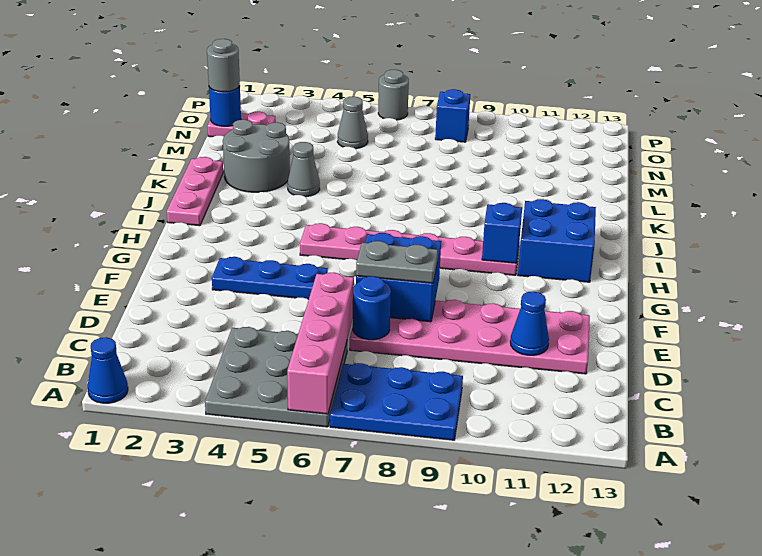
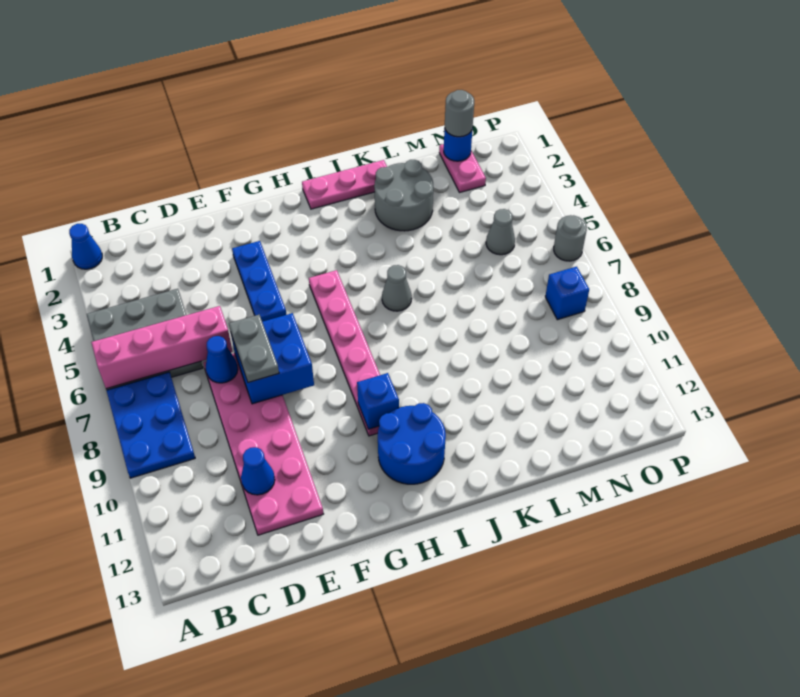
blue 1x1 round brick [353,276,391,340] -> blue 1x1 cone [206,336,238,383]
blue 2x2 brick [518,199,596,282] -> blue 2x2 round brick [378,403,446,484]
grey 1x1 cone [288,142,320,197] -> grey 1x1 cone moved to [382,265,412,311]

